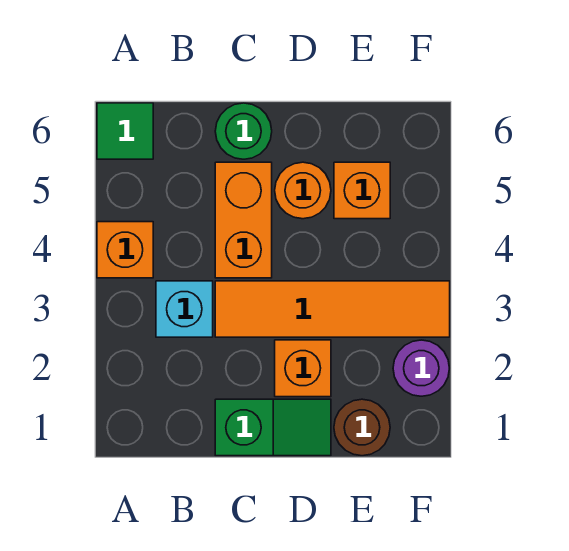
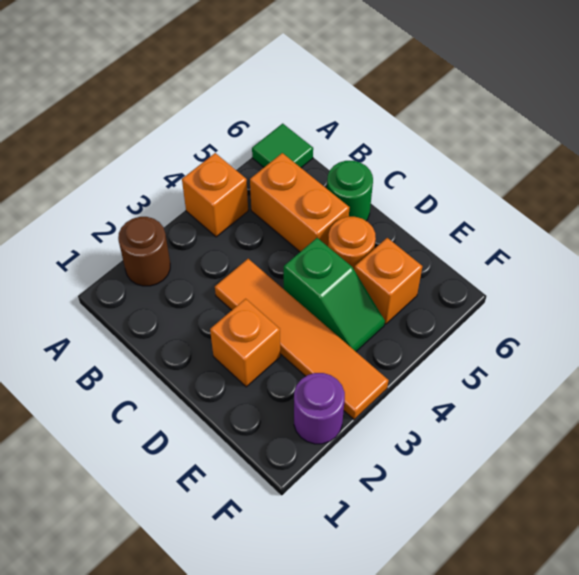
cyan 1x1 brick [156,281,213,337] -> none
green 1x2 slope [215,399,331,456] -> green 1x2 slope moved to [284,238,385,351]
orange 1x2 brick [215,162,272,278] -> orange 1x2 brick turned to [250,153,350,252]
brown 1x1 round brick [334,399,390,456] -> brown 1x1 round brick moved to [118,217,170,286]

